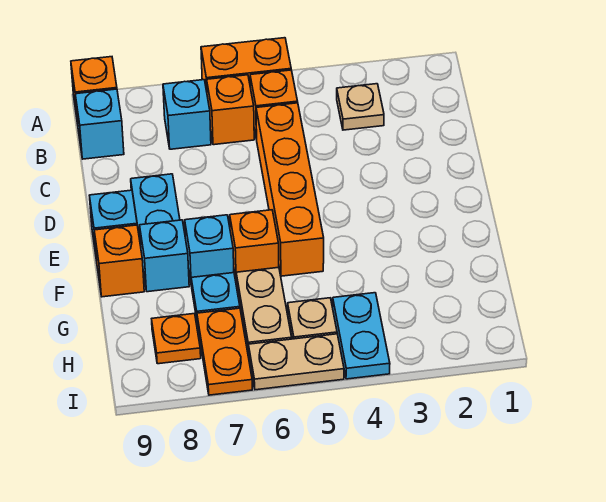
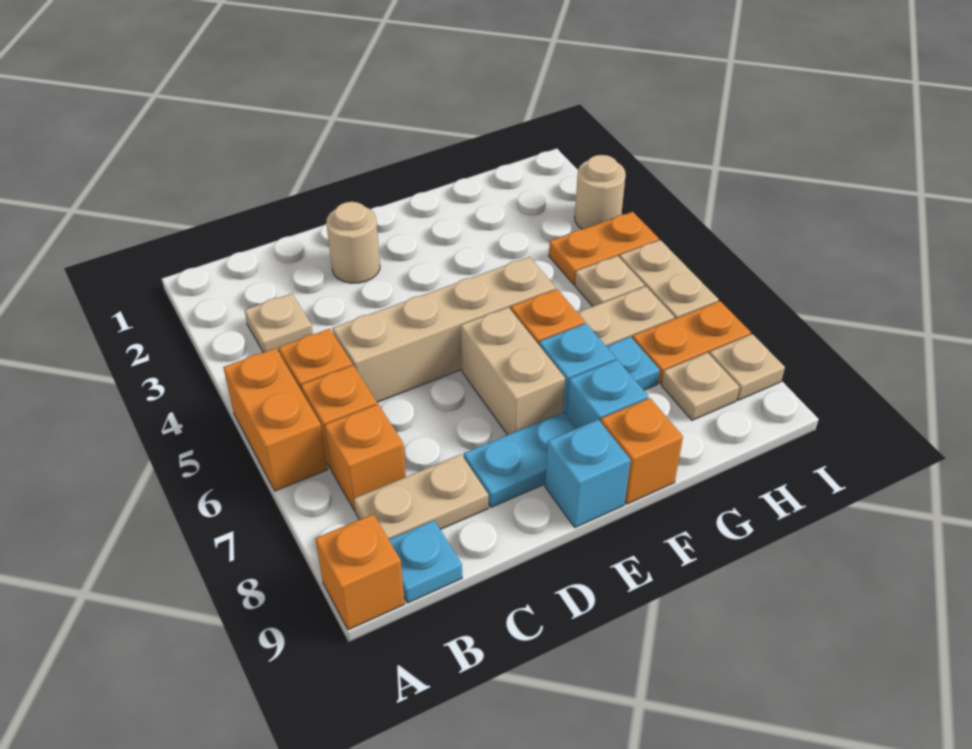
cyan 1x1 brick [163,80,211,149] -> orange 1x1 brick [325,404,406,511]
none -> tan 1x2 plate [354,454,488,539]
cyan 1x1 brick [75,89,124,159] -> cyan 1x1 plate [389,520,462,603]
orange 1x4 brick [256,103,324,276] -> tan 1x4 brick [333,257,556,402]
none -> tan 1x1 round brick [326,202,380,283]
none -> tan 1x2 brick [461,307,565,435]
cyan 1x2 plate [333,293,390,379] -> orange 1x2 plate [549,212,659,284]
orange 1x1 plate [152,314,201,364] -> tan 1x1 plate [661,353,739,420]
none -> tan 1x1 round brick [575,155,626,229]
none -> tan 1x1 plate [709,334,785,400]

